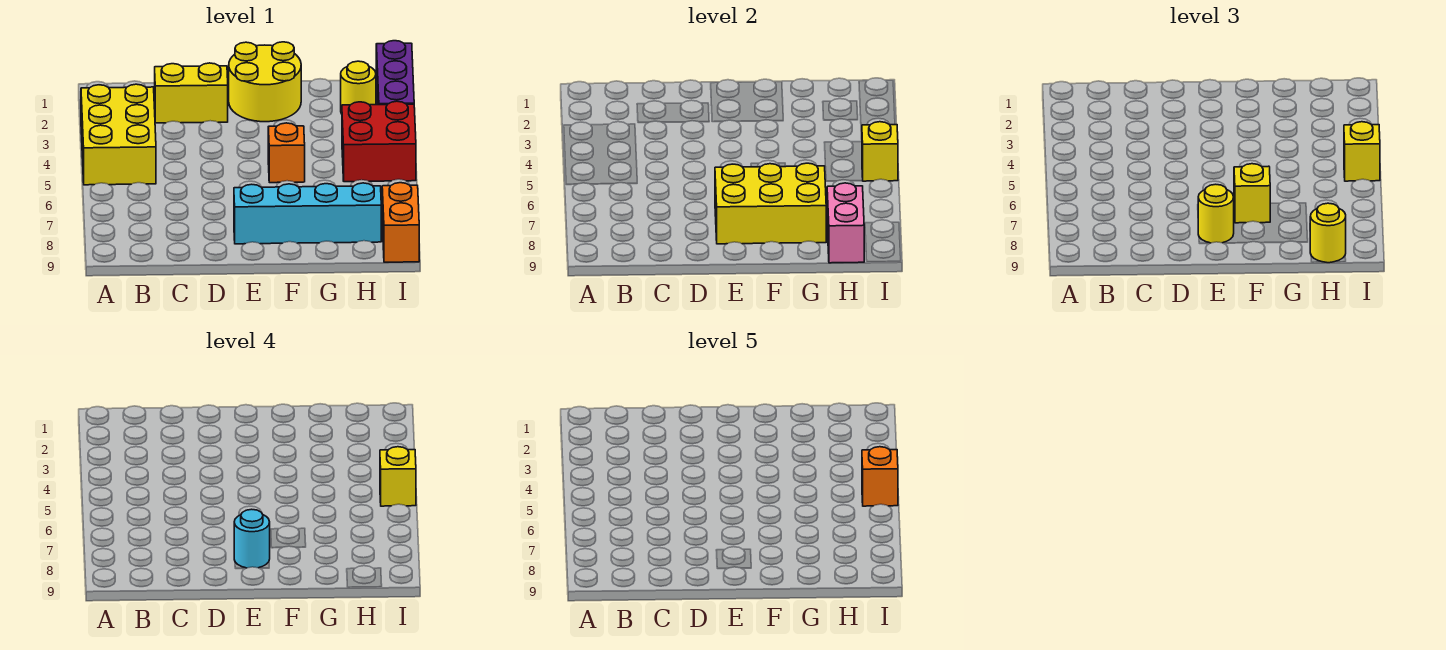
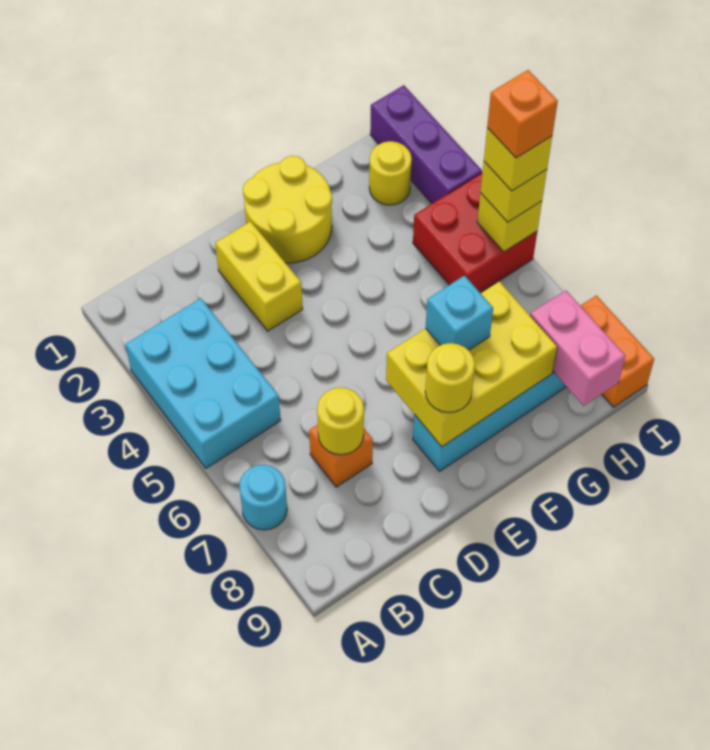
yellow 2x3 brick [81,84,156,185] -> cyan 2x3 brick [125,298,281,468]
yellow 1x2 brick [155,63,228,123] -> yellow 1x2 brick turned to [215,222,303,331]
cyan 1x1 round brick [234,509,270,568] -> cyan 1x1 round brick moved to [239,465,287,530]
orange 1x1 brick [268,123,305,183] -> orange 1x1 brick moved to [309,425,373,487]
yellow 1x1 brick [1234,164,1270,223] -> cyan 1x1 brick [426,276,493,350]
yellow 1x1 round brick [1310,203,1346,263] -> yellow 1x1 round brick moved to [317,387,364,455]

